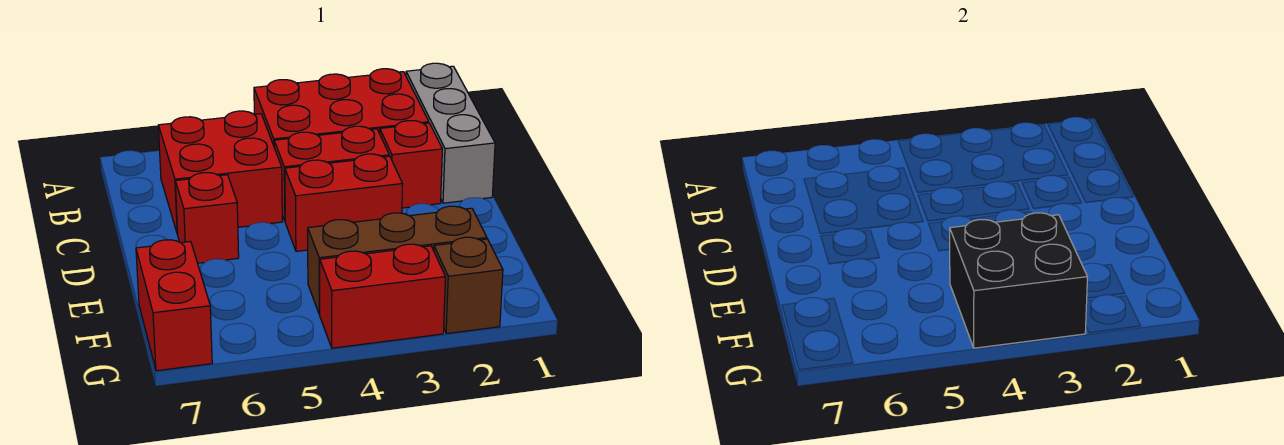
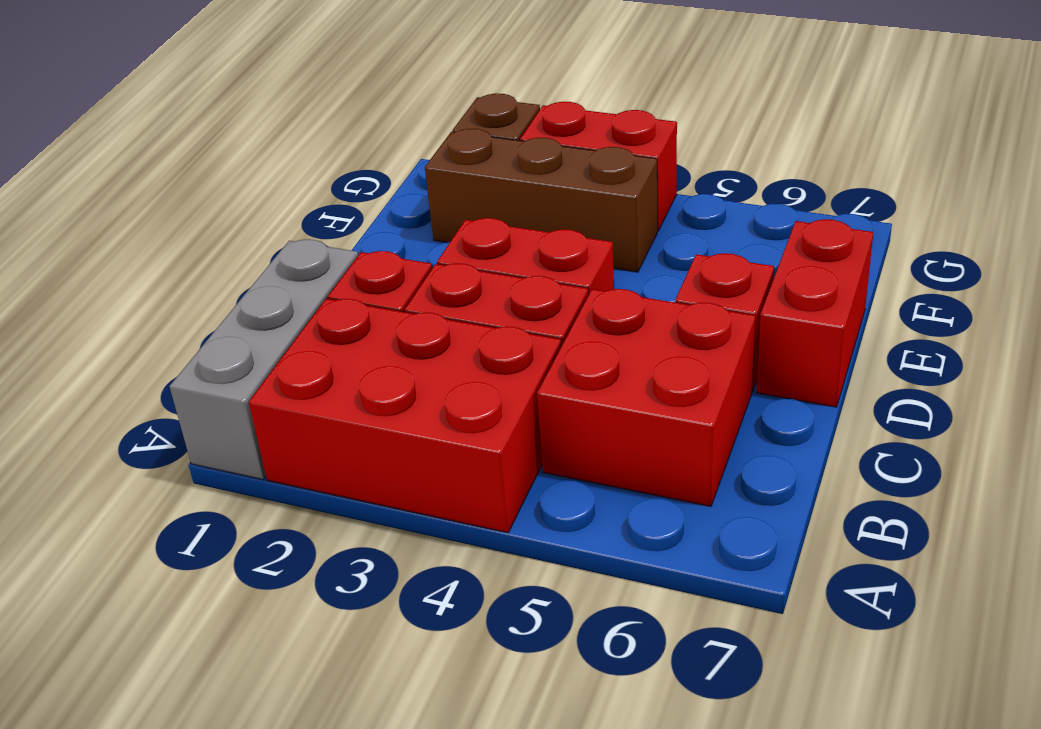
black 2x2 brick [949,213,1087,348] -> none
red 1x2 brick [136,240,212,371] -> red 1x2 brick moved to [756,219,873,407]

